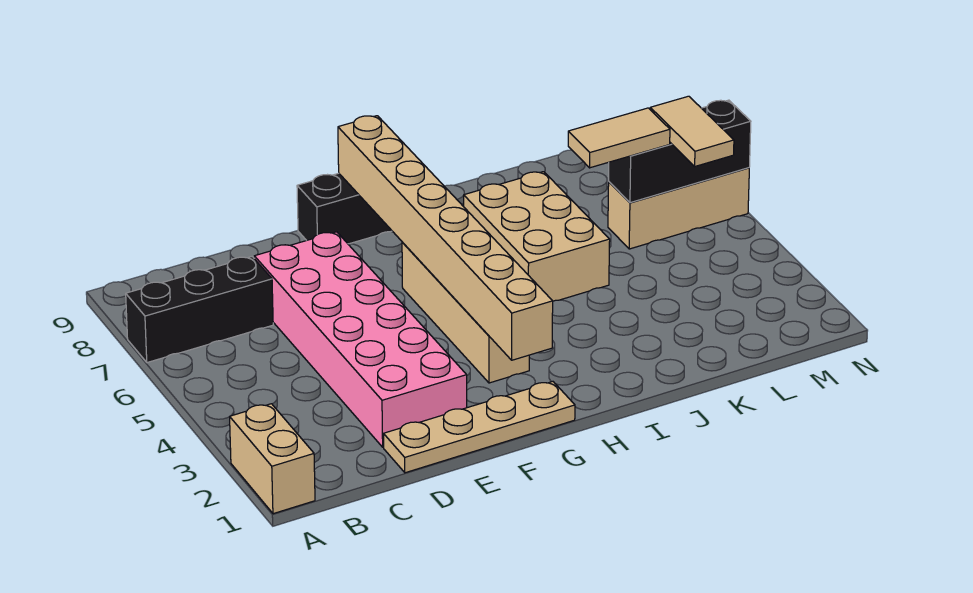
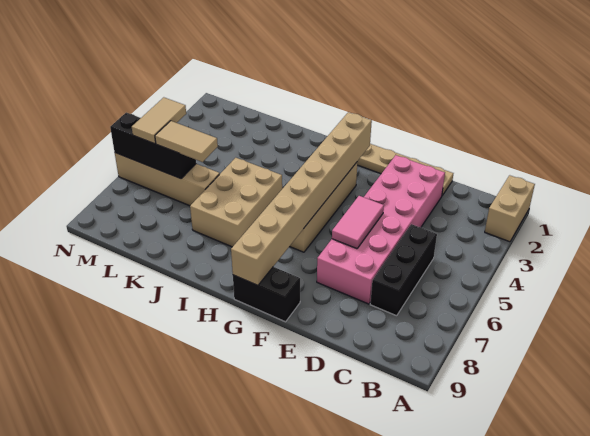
black 1x3 brick [126,257,273,363] -> black 1x3 brick turned to [370,224,437,316]
none -> pink 1x2 tile [332,196,384,249]
tan 1x3 brick [608,168,749,249] -> tan 1x4 brick [115,153,220,206]

